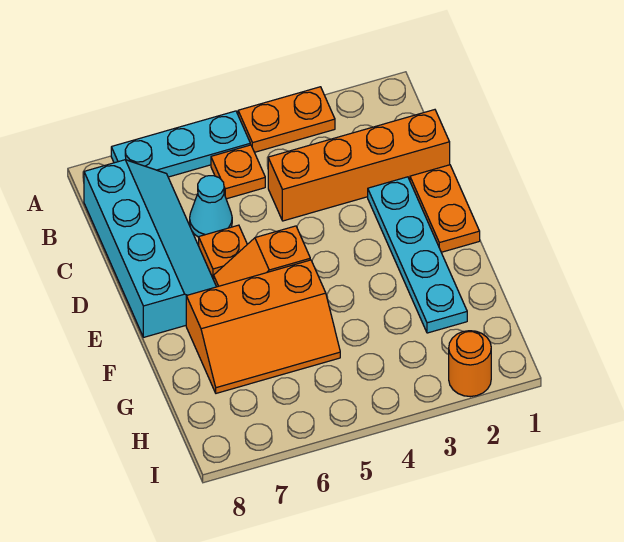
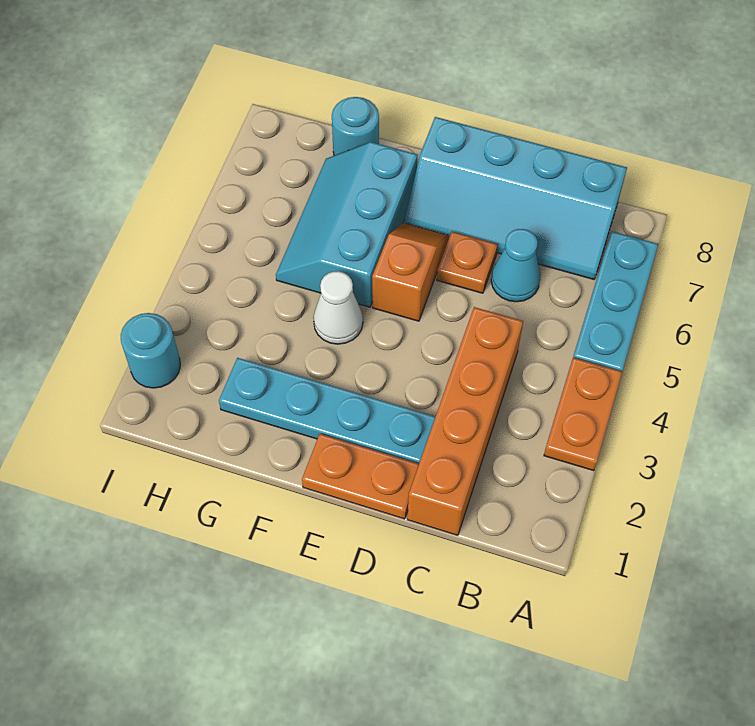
orange 1x1 plate [211,145,265,199] -> none
none -> white 1x1 cone [314,271,363,344]
orange 2x3 slope [186,260,340,393] -> cyan 2x3 slope [276,142,418,307]
none -> cyan 1x1 round brick [332,97,379,155]
orange 1x1 round brick [449,331,491,397] -> cyan 1x1 round brick [121,313,180,388]

